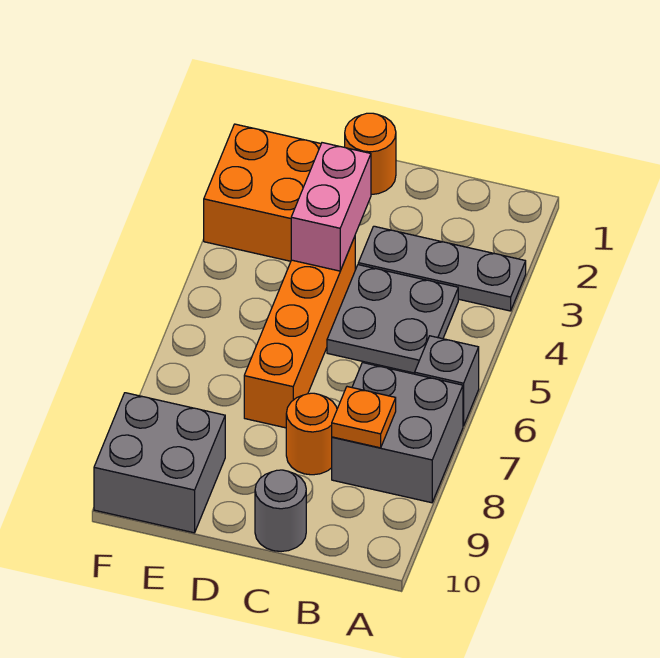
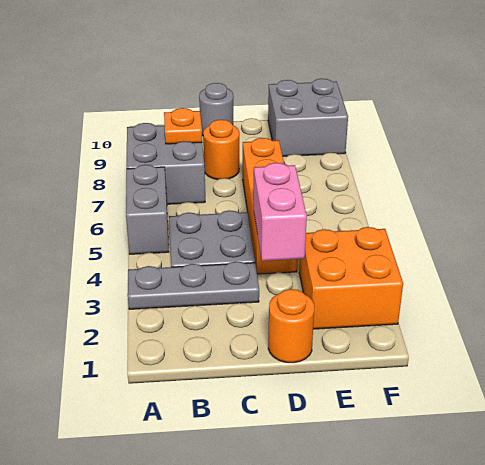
grey 1x1 brick [415,336,479,426] -> grey 1x2 brick [126,165,169,254]

